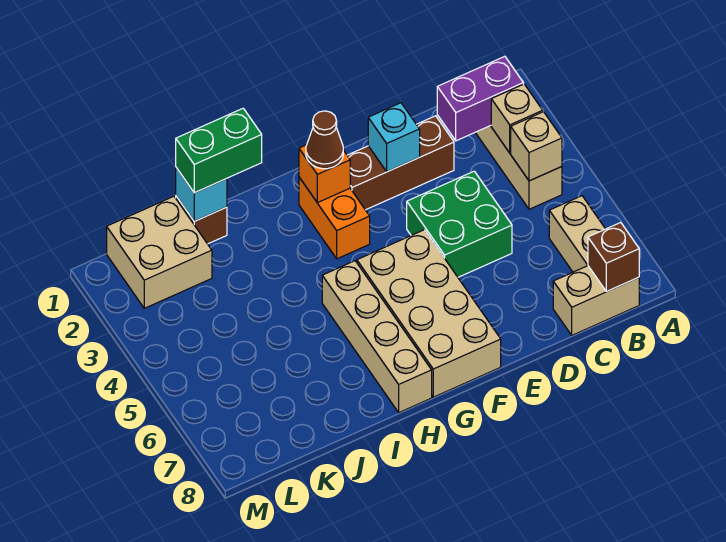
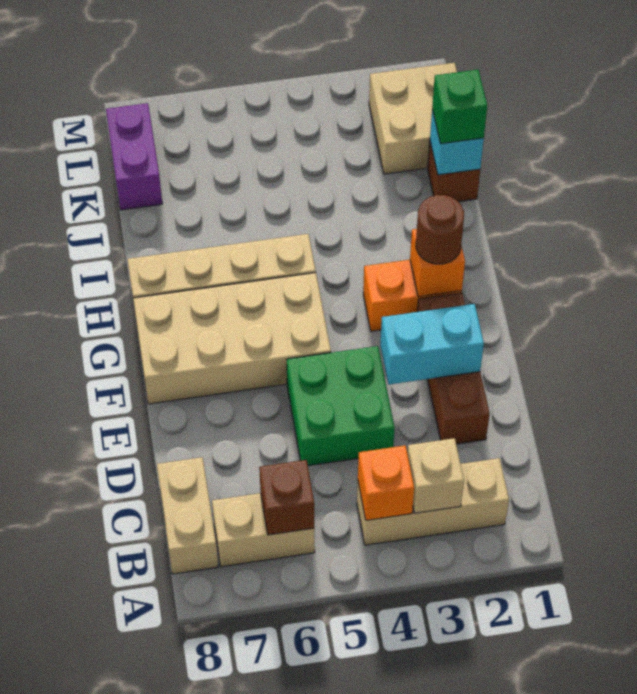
purple 1x2 brick [437,56,523,141] -> purple 1x2 brick moved to [106,103,162,210]
tan 1x1 brick [511,112,562,181] -> orange 1x1 brick [358,446,414,520]
brown 1x1 brick [588,223,639,291] -> brown 1x1 brick moved to [259,460,314,535]
cyan 1x1 brick [368,103,420,172] -> cyan 1x2 brick [380,304,484,385]
brown 1x1 cone [306,111,343,169] -> brown 1x1 round brick [416,195,464,264]
green 1x2 brick [176,108,262,193] -> green 1x1 brick [432,70,487,144]

